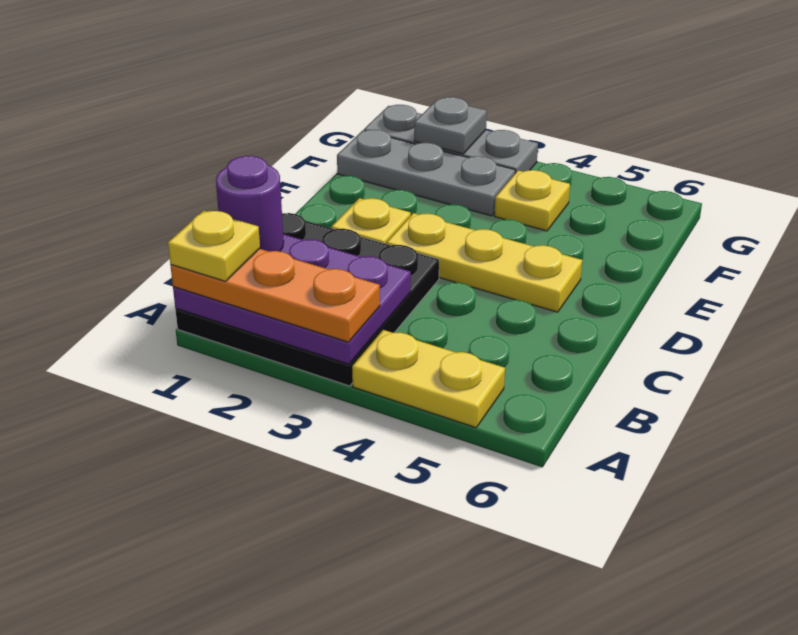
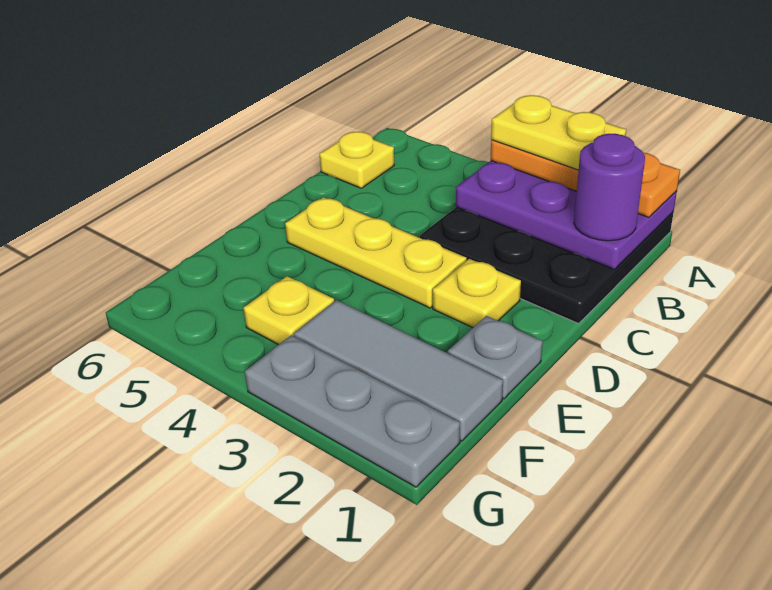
yellow 1x1 plate [168,211,260,281] -> yellow 1x1 plate moved to [320,132,394,188]
yellow 1x2 plate [352,330,505,428] -> yellow 1x2 plate moved to [491,95,626,170]
grey 1x3 plate [337,130,515,216] -> grey 1x3 tile [294,300,503,441]
grey 1x1 plate [414,97,487,154] -> grey 1x1 plate moved to [448,316,543,399]

